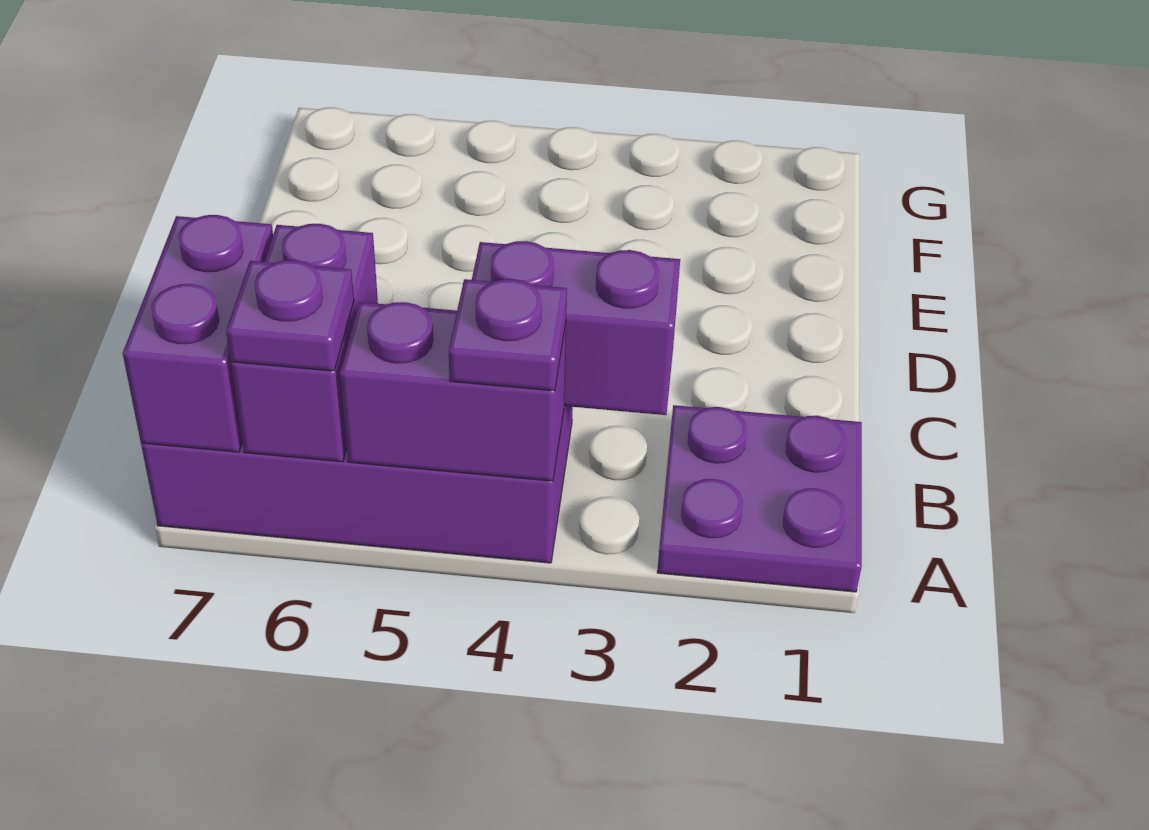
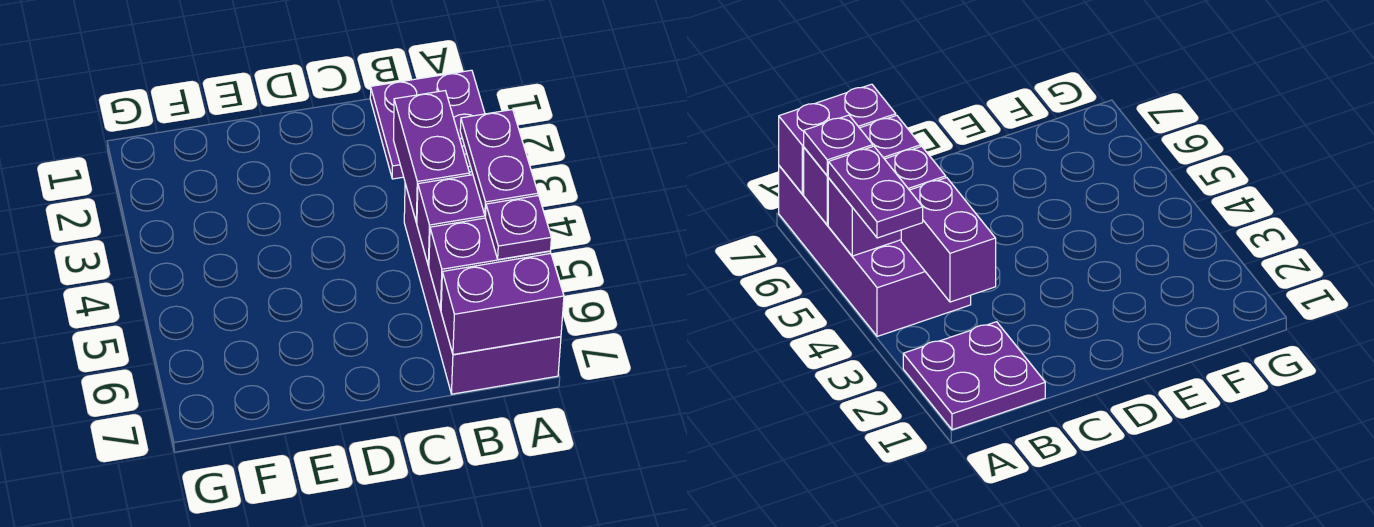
purple 1x2 brick [340,302,566,481] -> purple 1x2 brick turned to [417,175,486,266]
purple 1x1 plate [449,279,567,391] -> purple 1x2 plate [460,110,538,215]

